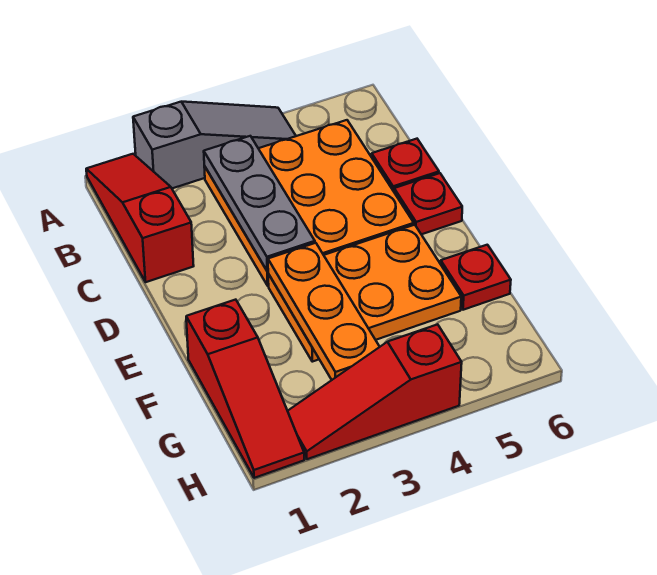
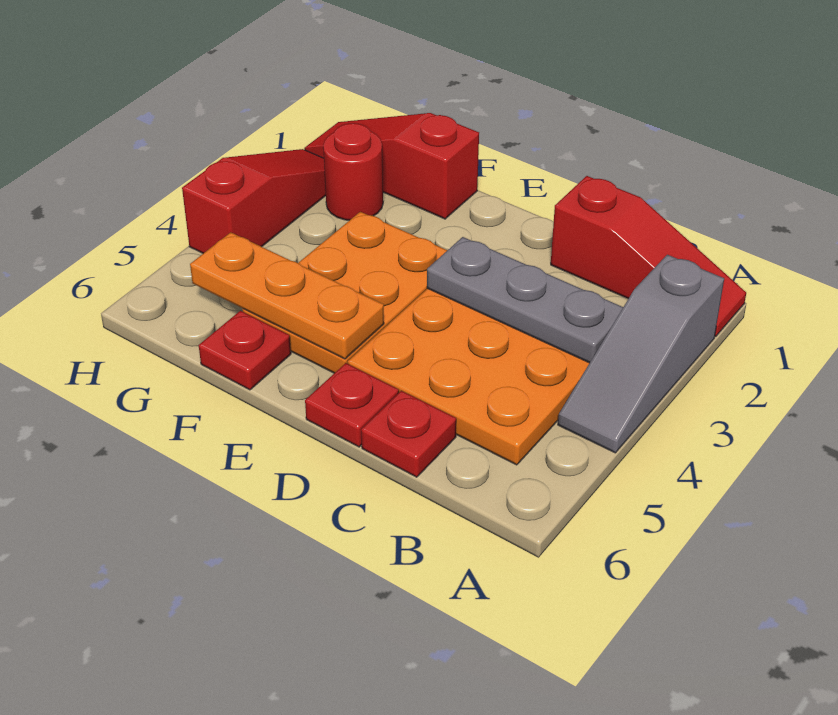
orange 1x3 plate [268,243,380,380] -> orange 1x3 plate moved to [190,232,384,359]
none -> red 1x1 round brick [323,123,383,220]

